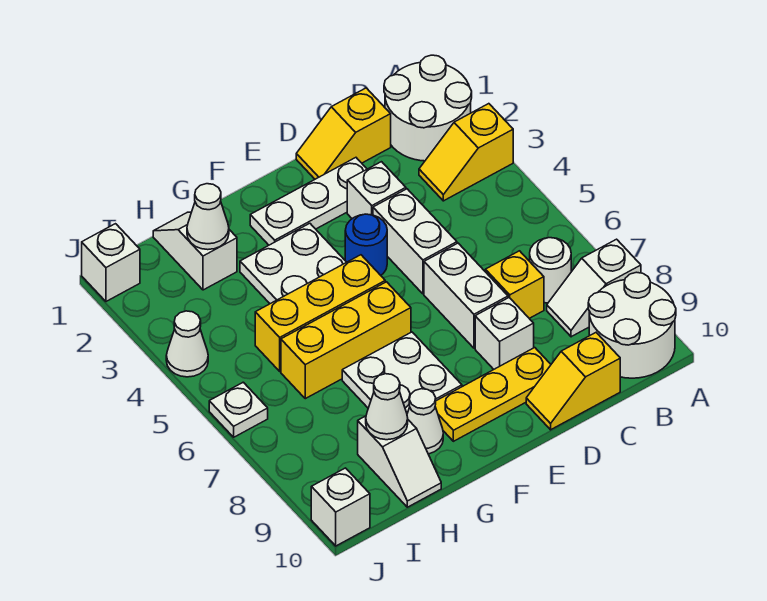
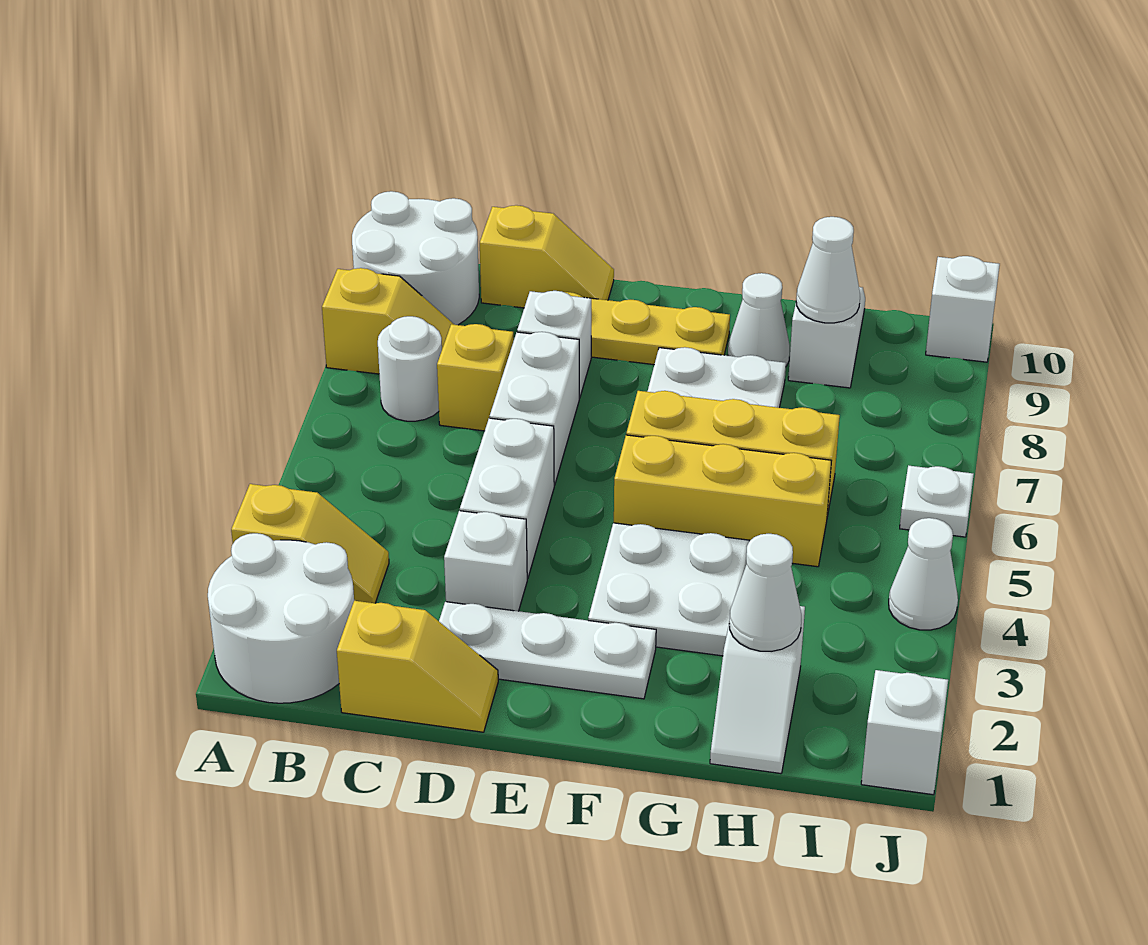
white 1x2 slope [547,239,641,337] -> yellow 1x2 slope [322,268,454,374]
blue 1x1 round brick [345,214,387,275] -> none

